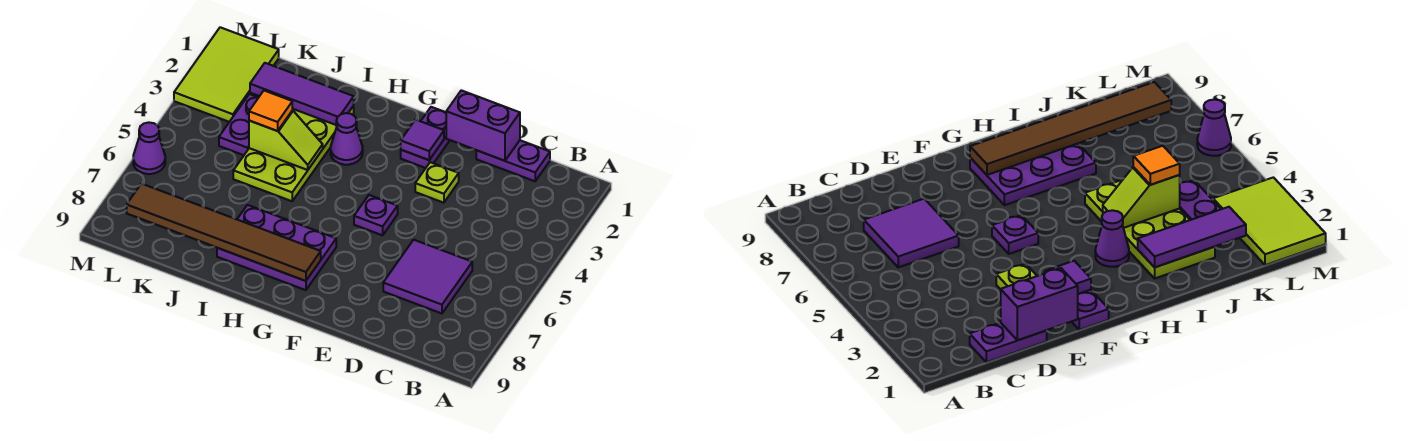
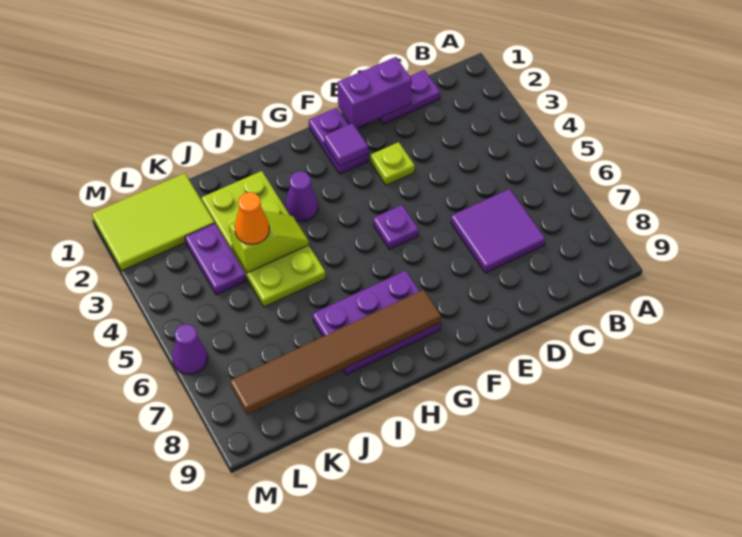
purple 1x3 tile [250,63,354,125] -> none
orange 1x1 tile [249,91,292,131] -> orange 1x1 cone [235,192,269,244]
lime 2x3 tile [174,27,279,122] -> lime 2x3 tile turned to [92,173,214,271]

